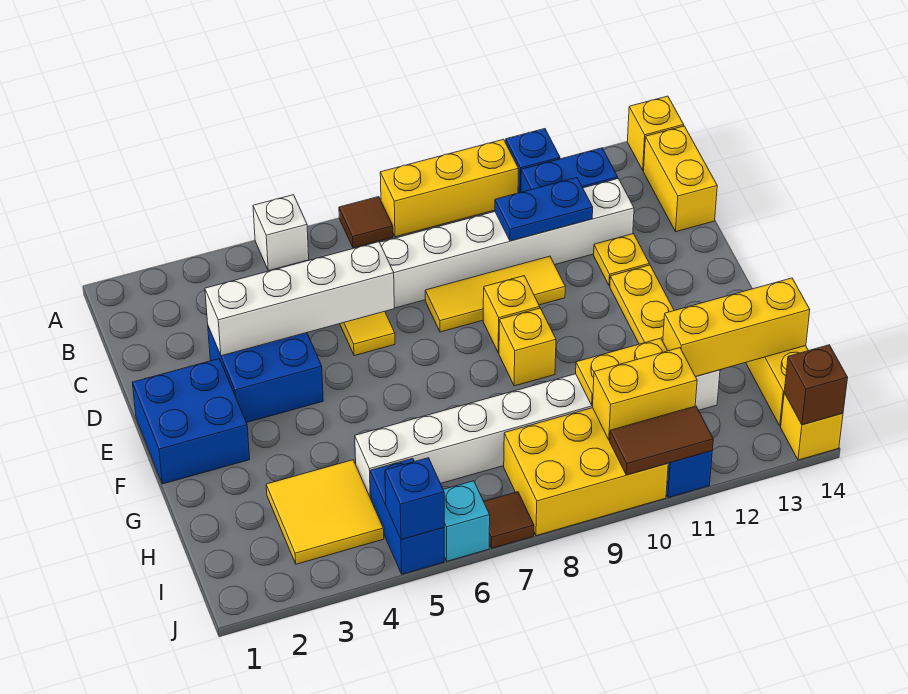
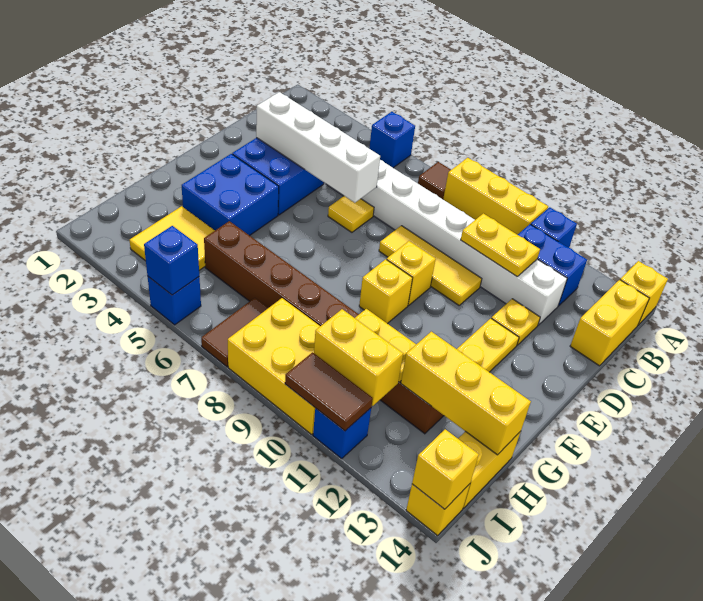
white 1x1 brick [253,195,309,271] -> blue 1x1 brick [369,112,415,168]
blue 1x2 plate [495,178,593,241] -> yellow 1x2 plate [461,213,540,276]
blue 2x2 brick [132,359,250,484] -> blue 2x2 brick moved to [182,154,279,236]
white 1x8 brick [355,370,720,499] -> brown 1x8 brick [204,221,444,434]
blue 1x2 brick [370,458,444,574] -> blue 1x1 brick [148,277,201,325]
cyan 1x1 brick [443,481,490,561] -> none
brown 1x1 tile [484,492,534,548] -> brown 1x2 tile [201,298,268,367]
brown 1x1 brick [784,345,848,425] -> yellow 1x1 brick [412,429,479,509]

